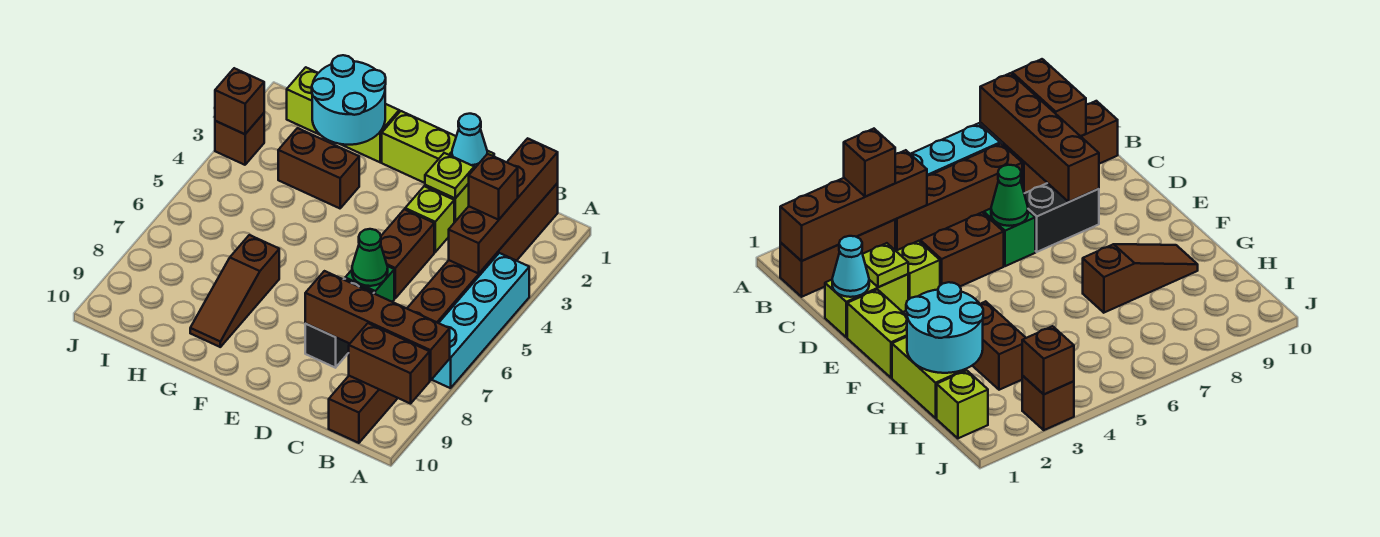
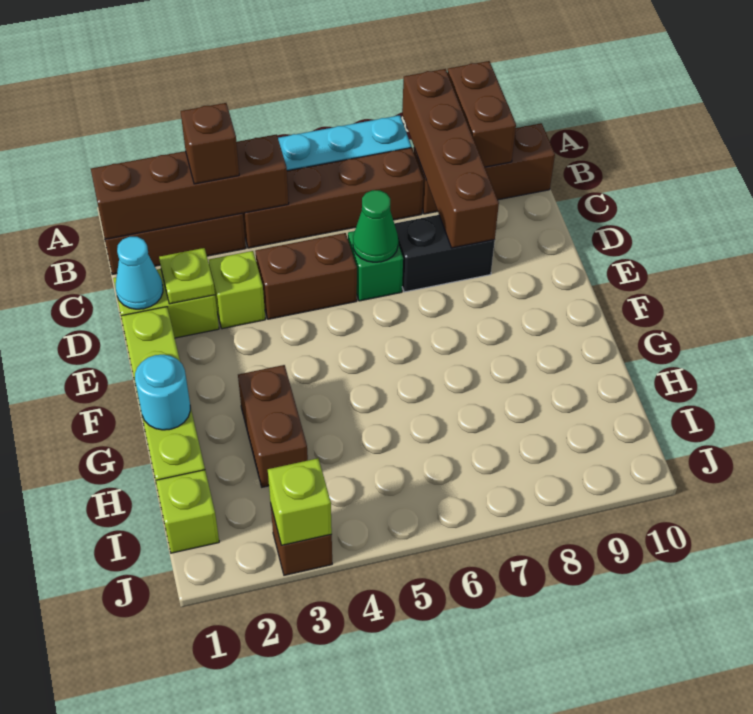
cyan 2x2 round brick [312,55,386,145] -> cyan 1x1 round brick [135,355,190,430]
brown 1x3 slope [190,235,279,347] -> none
brown 1x1 brick [215,68,264,134] -> lime 1x1 brick [268,458,332,545]

